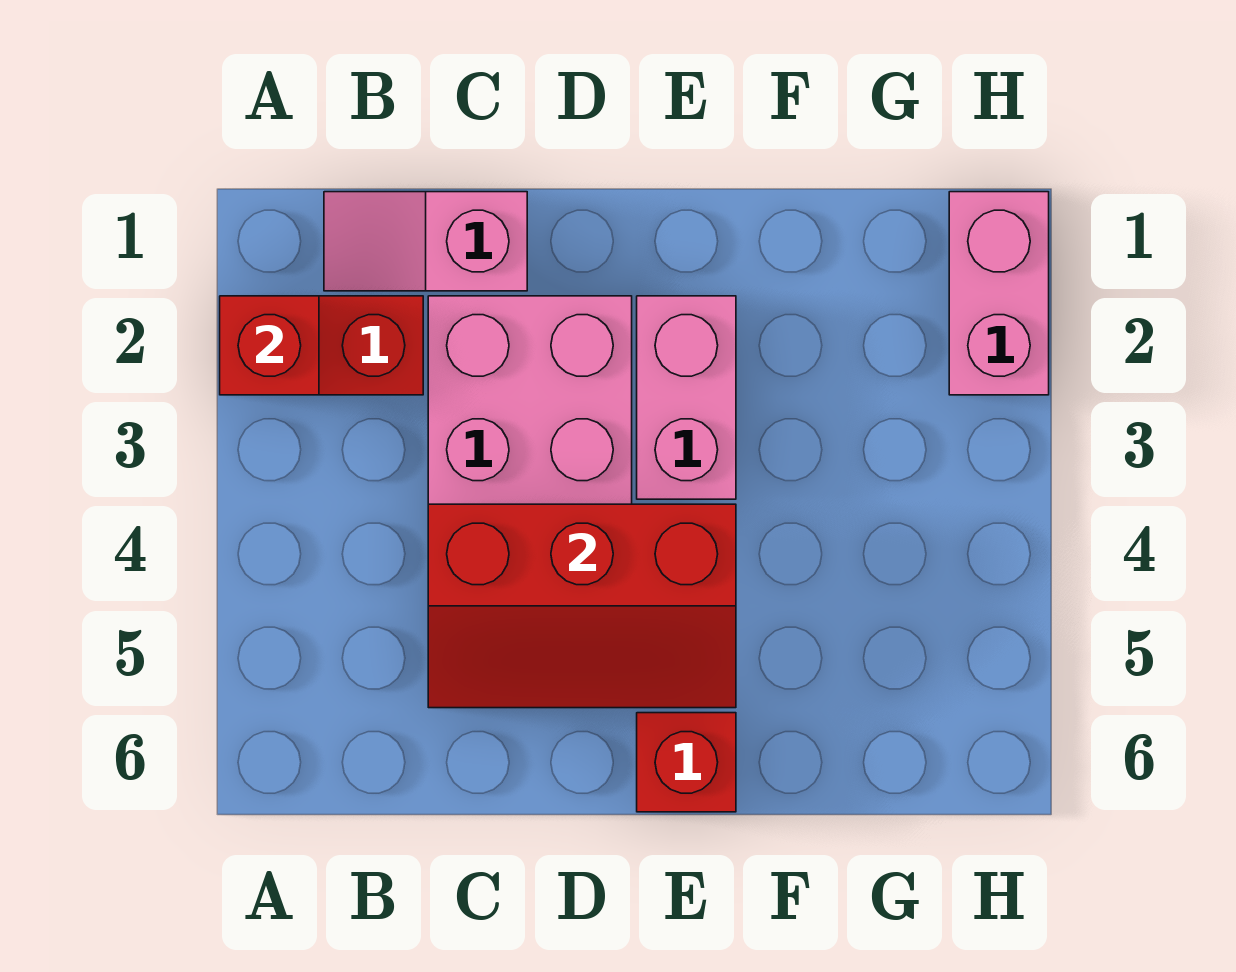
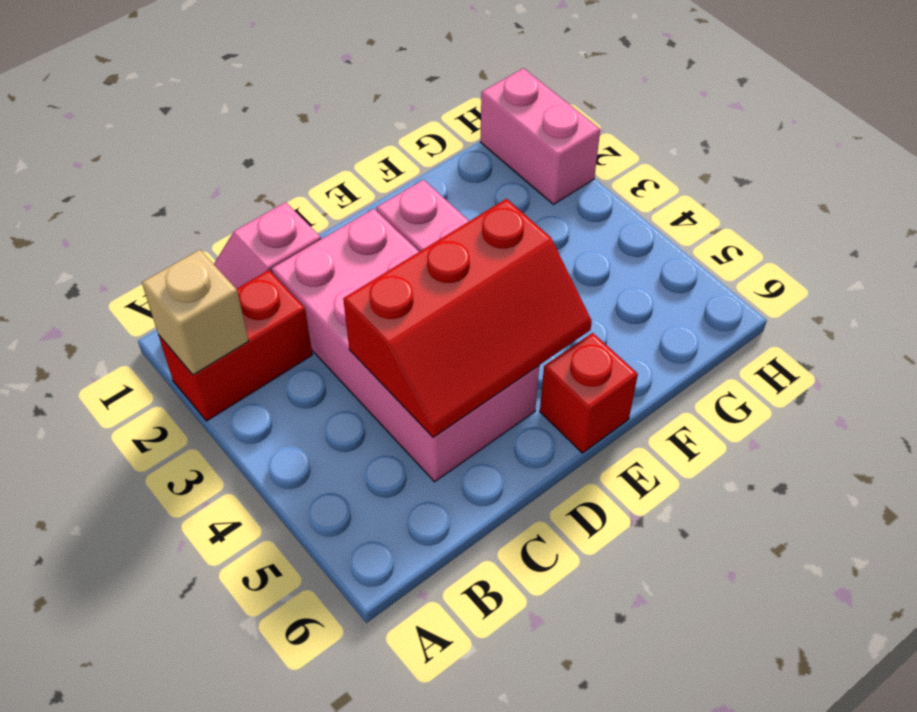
red 1x1 brick [220,296,319,395] -> tan 1x1 brick [142,250,248,375]

